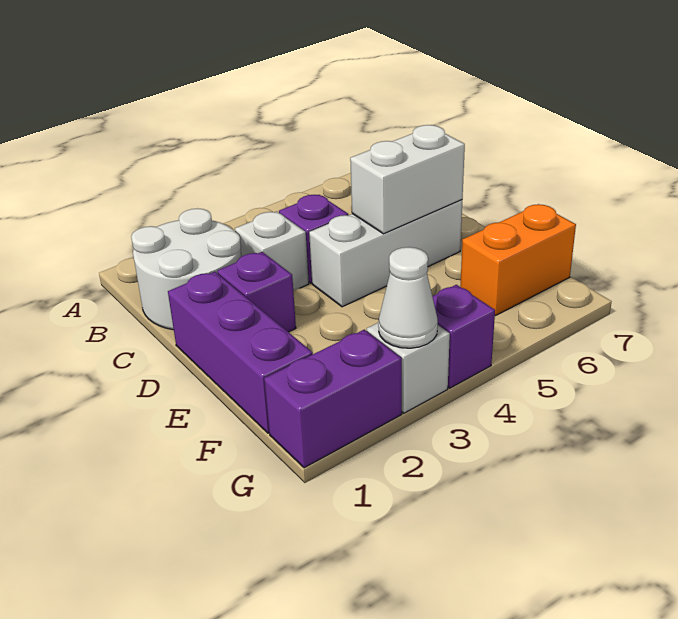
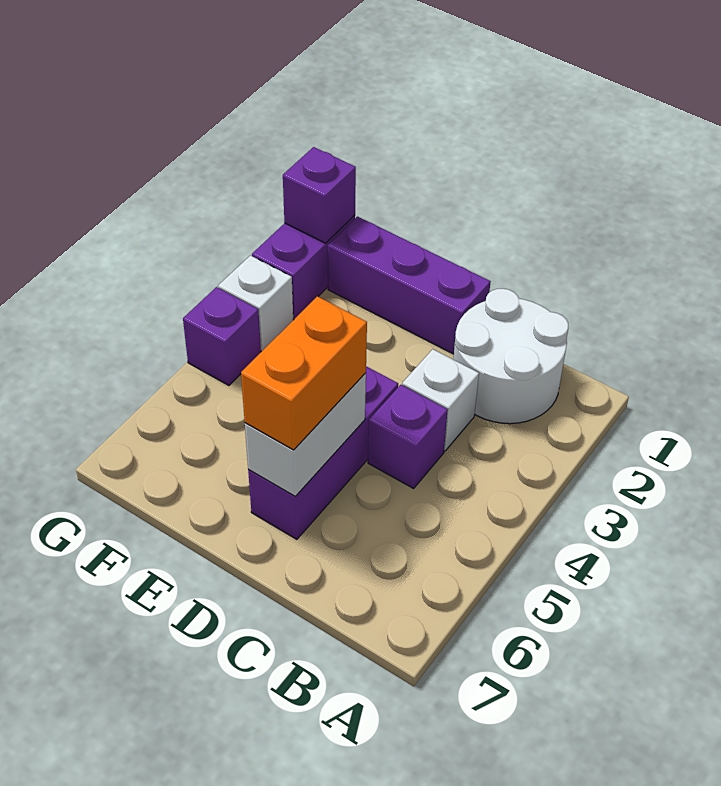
purple 1x1 brick [217,252,296,332] -> purple 1x1 brick moved to [283,147,356,243]
white 1x3 brick [309,200,462,307] -> purple 1x3 brick [248,366,398,539]
orange 1x2 brick [460,204,576,316] -> orange 1x2 brick moved to [241,296,367,450]
white 1x1 cone [378,247,438,348] -> none

